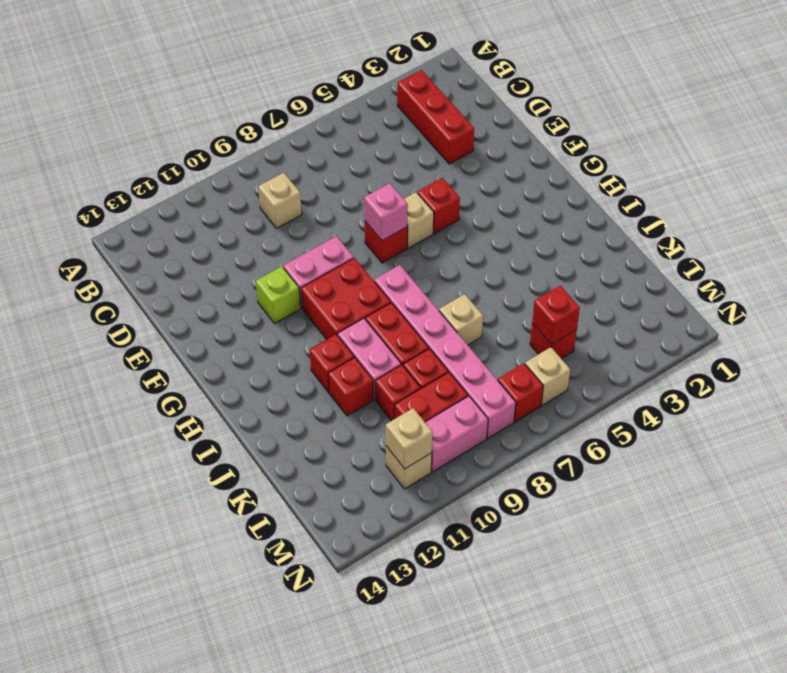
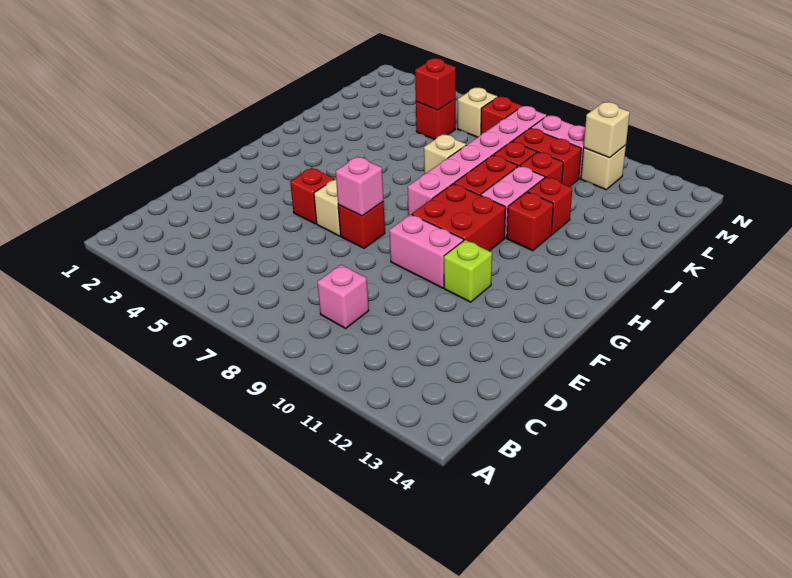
red 1x3 brick [397,70,474,164] -> none
tan 1x1 brick [258,173,302,228] -> pink 1x1 brick [317,265,369,328]

